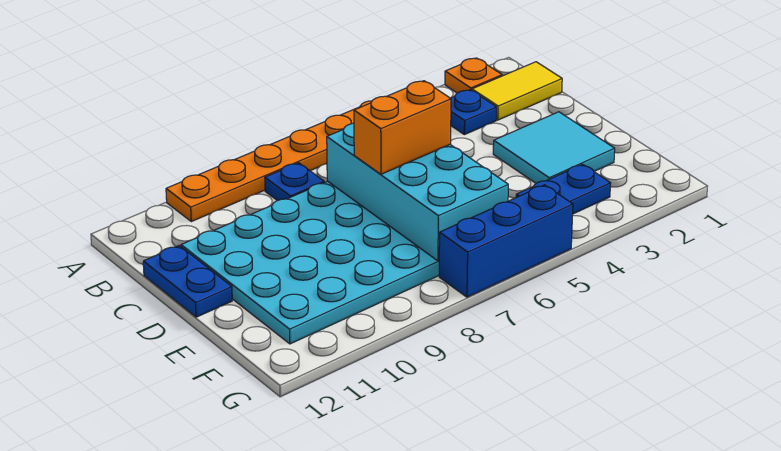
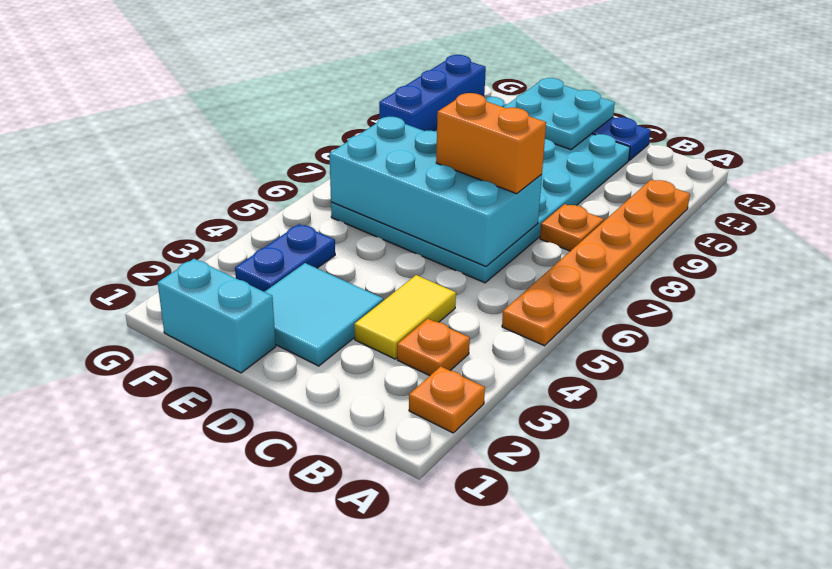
yellow 1x2 tile [472,62,562,120] -> yellow 1x2 tile moved to [354,275,456,359]
blue 1x1 plate [451,90,496,135] -> orange 1x1 plate [397,319,470,376]
blue 1x1 plate [265,163,324,201] -> orange 1x1 plate [540,204,604,251]
orange 1x2 brick [354,81,451,174] -> orange 1x2 brick turned to [436,93,546,194]
none -> cyan 2x2 plate [504,78,615,150]
none -> cyan 1x2 brick [158,259,276,373]
blue 1x3 brick [439,185,573,297] -> blue 1x3 brick moved to [379,55,486,131]

